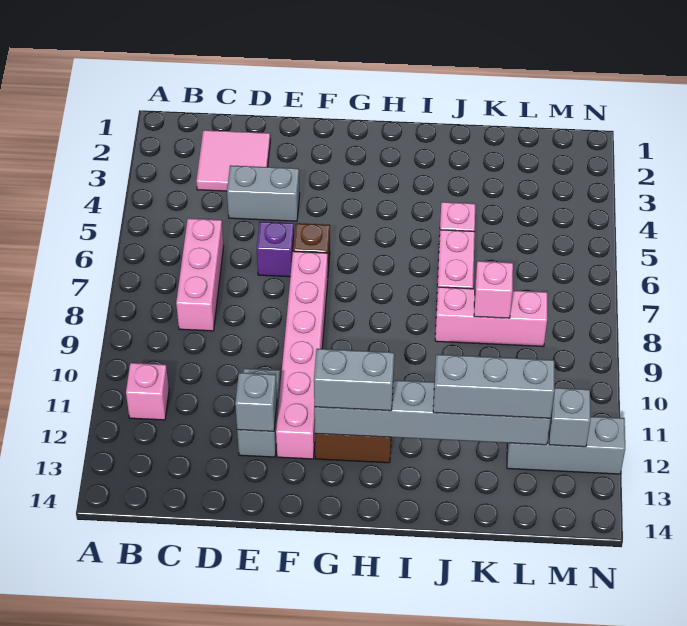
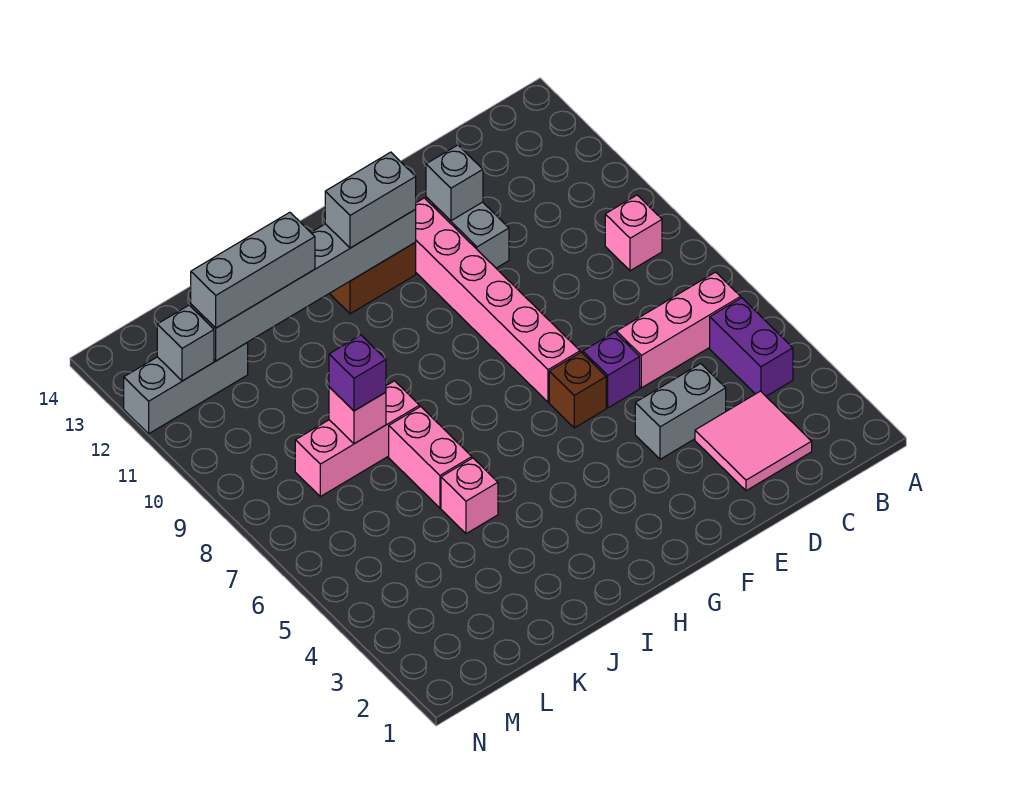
none -> purple 1x2 brick [710,298,793,396]
pink 1x1 brick [126,363,169,420] -> pink 1x1 brick moved to [605,195,662,271]
pink 1x3 brick [176,218,224,331] -> pink 1x3 brick turned to [616,272,741,388]
none -> purple 1x1 brick [329,335,386,411]

